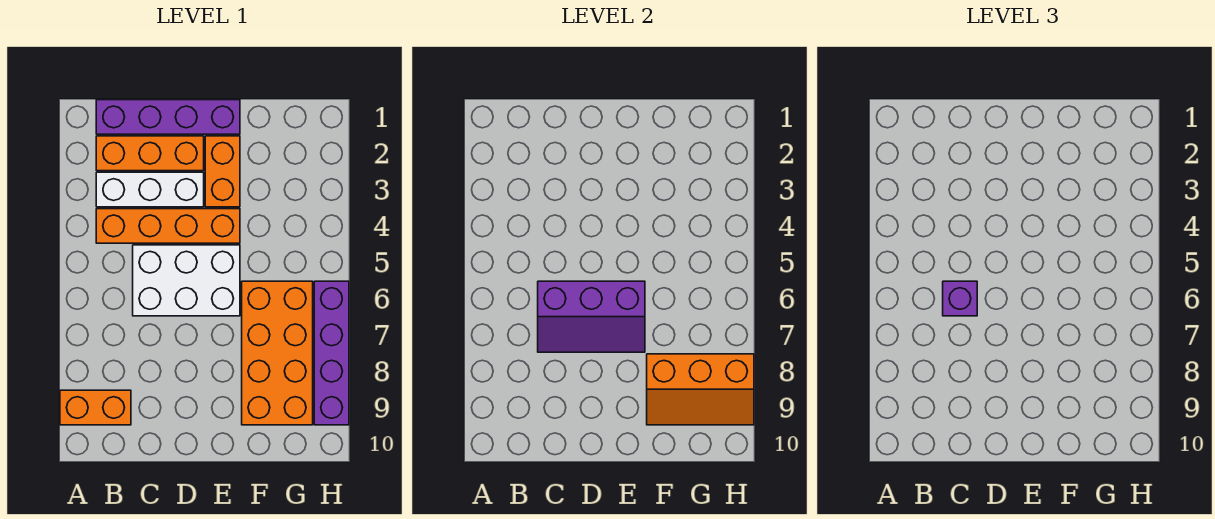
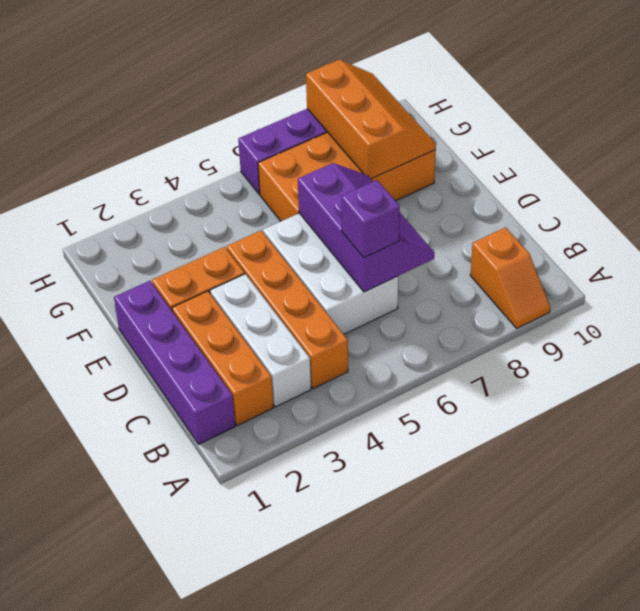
orange 1x2 brick [60,390,131,425] -> orange 1x2 slope [470,227,550,328]

